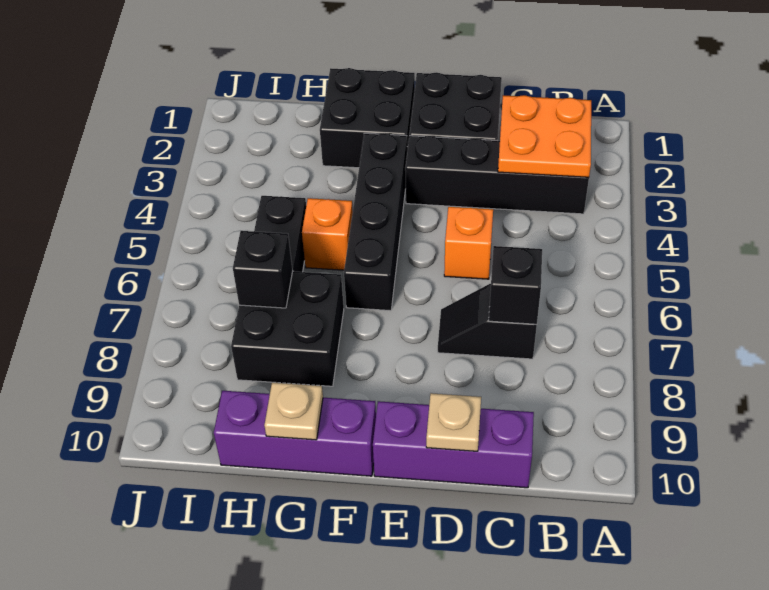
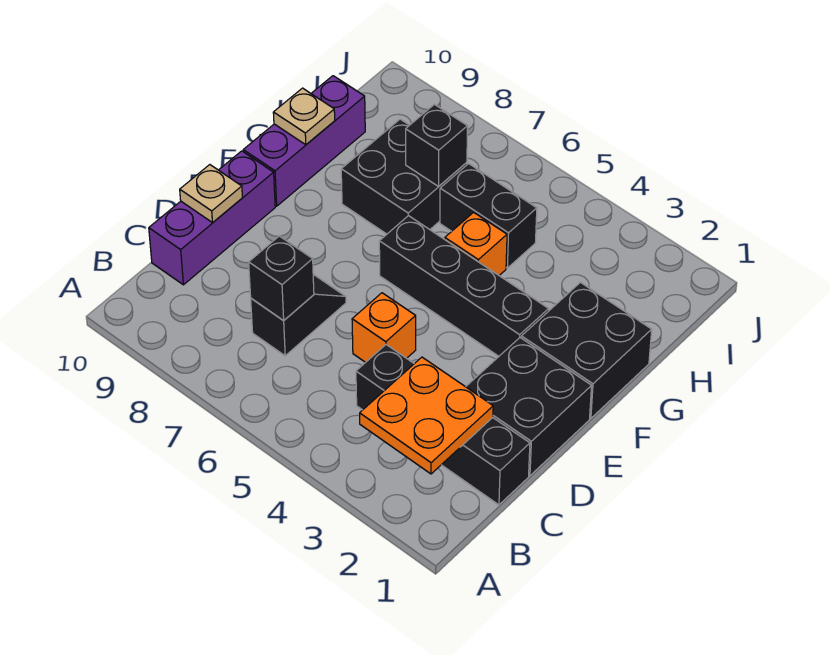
black 1x4 brick [405,136,589,214] -> black 1x4 brick turned to [356,345,530,505]

